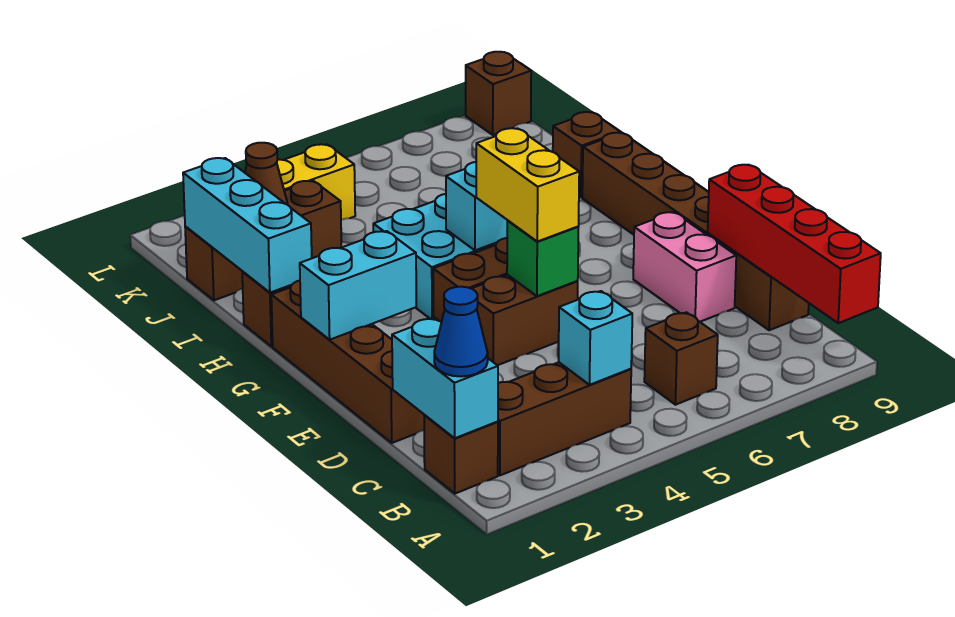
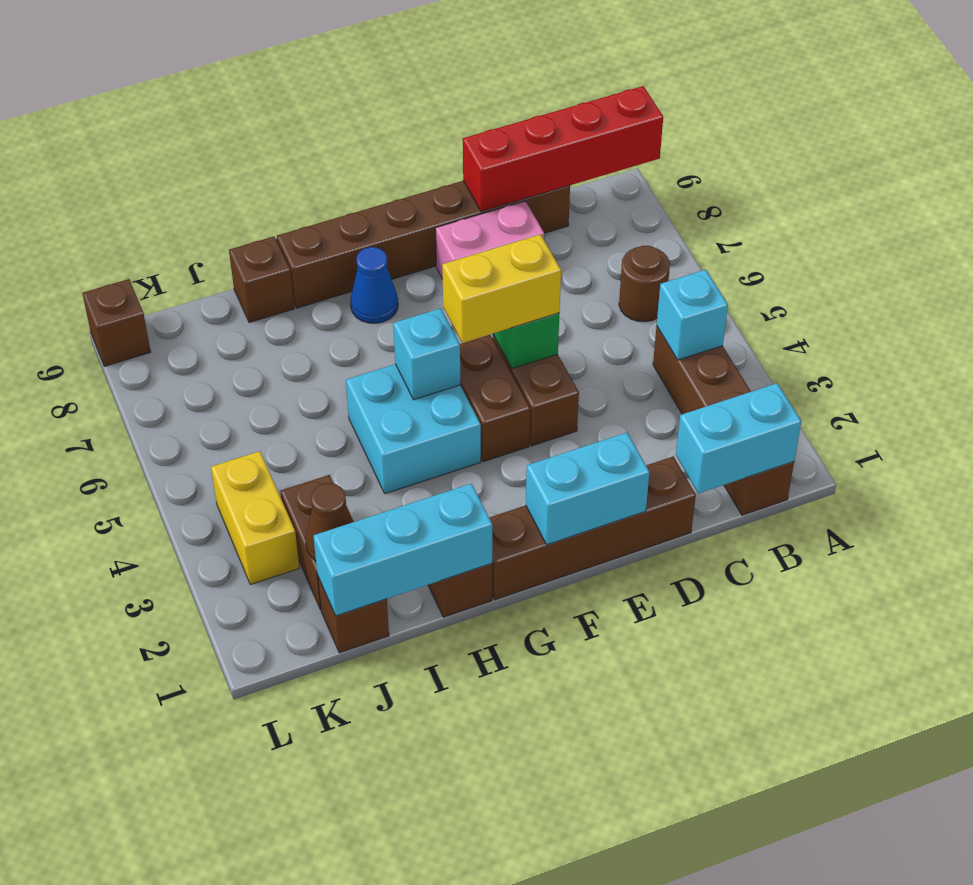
blue 1x1 cone [434,287,488,376] -> blue 1x1 cone moved to [350,247,398,323]
brown 1x1 brick [644,312,718,405] -> brown 1x1 round brick [619,246,670,322]
cyan 1x2 brick [300,231,416,340] -> cyan 1x2 brick turned to [526,433,649,545]

